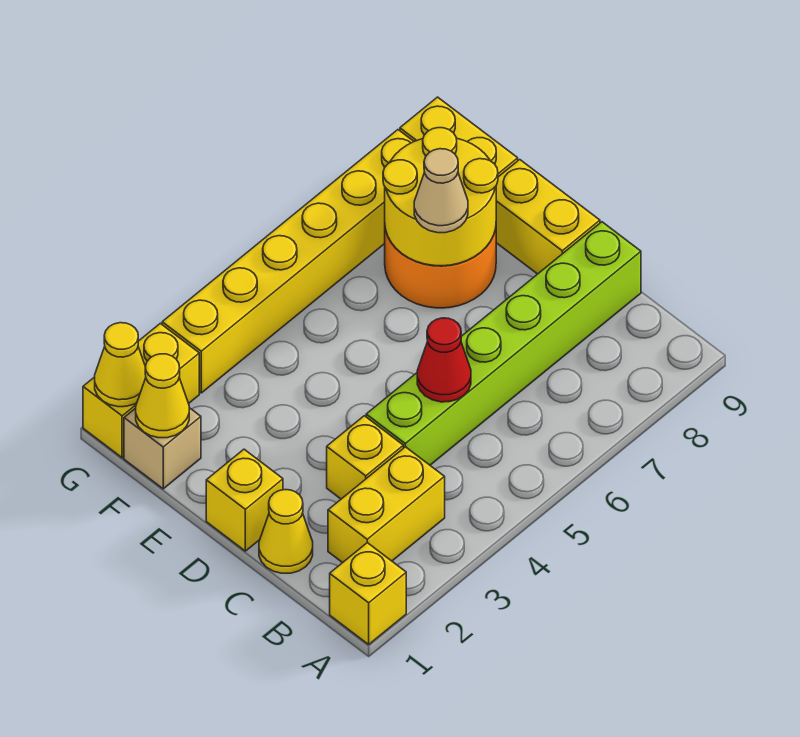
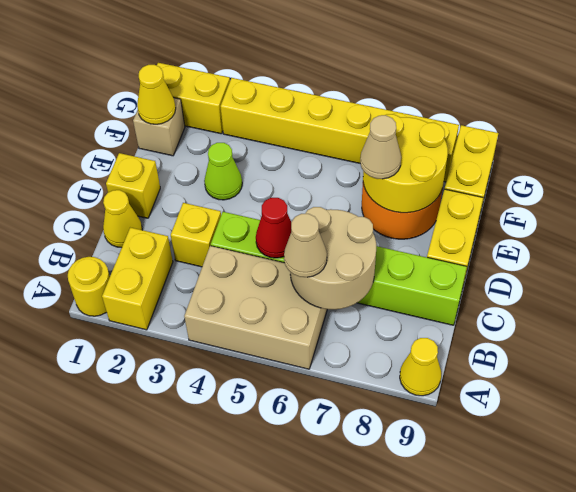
yellow 1x1 brick [330,543,406,644] -> yellow 1x1 round brick [68,257,110,316]
none -> tan 2x3 brick [184,246,327,369]
yellow 1x2 brick [328,447,445,563] -> yellow 1x2 brick turned to [102,228,173,330]
none -> tan 2x2 round brick [290,207,376,309]
none -> tan 1x1 cone [284,214,327,277]
none -> lime 1x1 cone [204,143,242,200]
yellow 1x1 cone [95,323,146,407] -> yellow 1x1 cone moved to [400,338,441,396]

